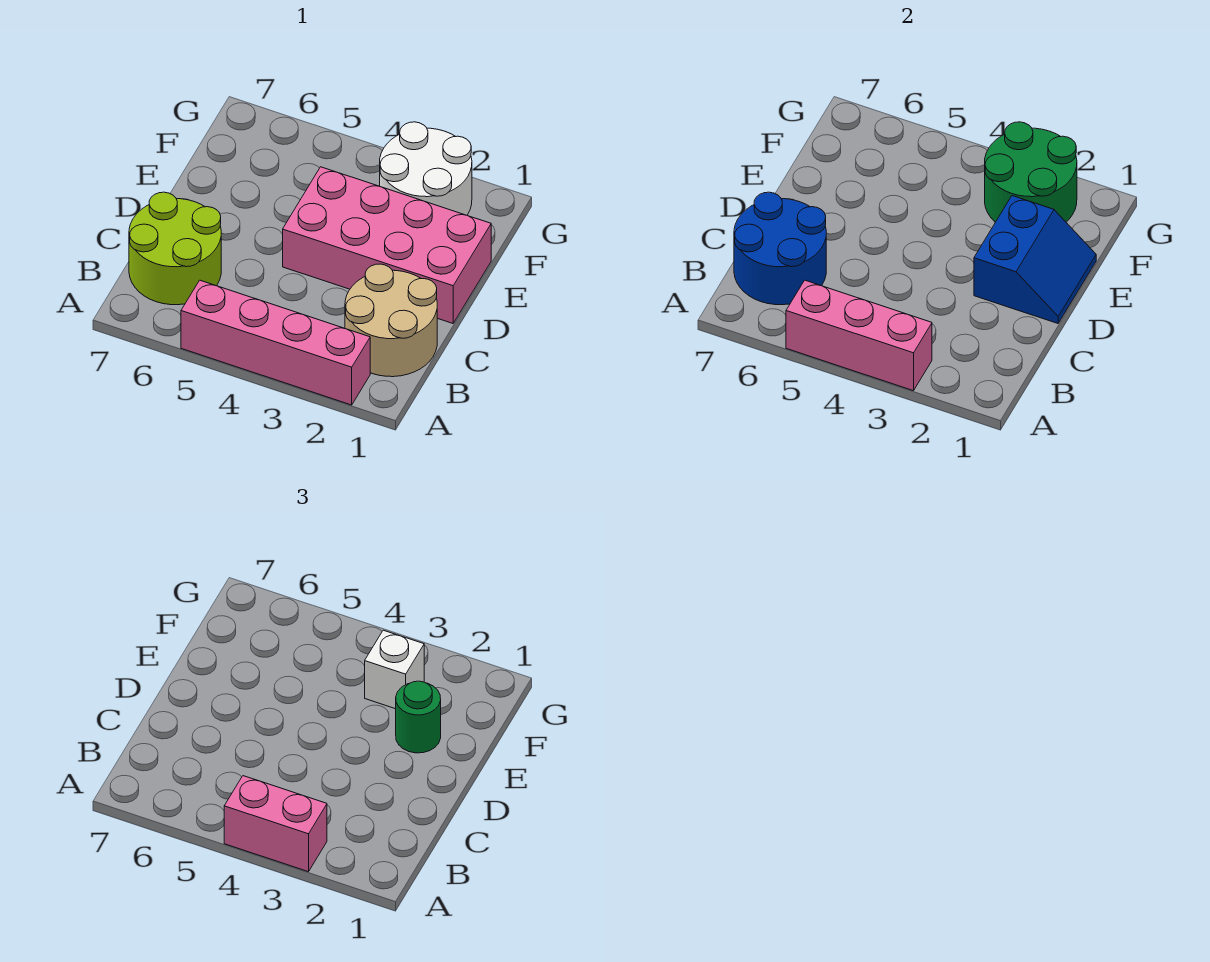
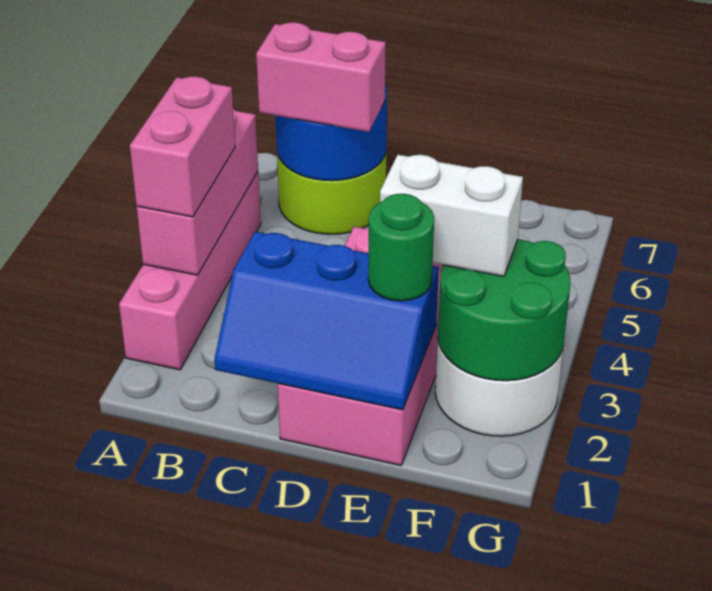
tan 2x2 round brick [345,264,437,377] -> none
none -> pink 1x2 brick [256,22,386,132]
blue 2x2 slope [974,196,1096,323] -> blue 2x3 slope [214,232,439,410]
white 1x1 brick [365,630,424,709] -> white 1x2 brick [380,155,523,277]

